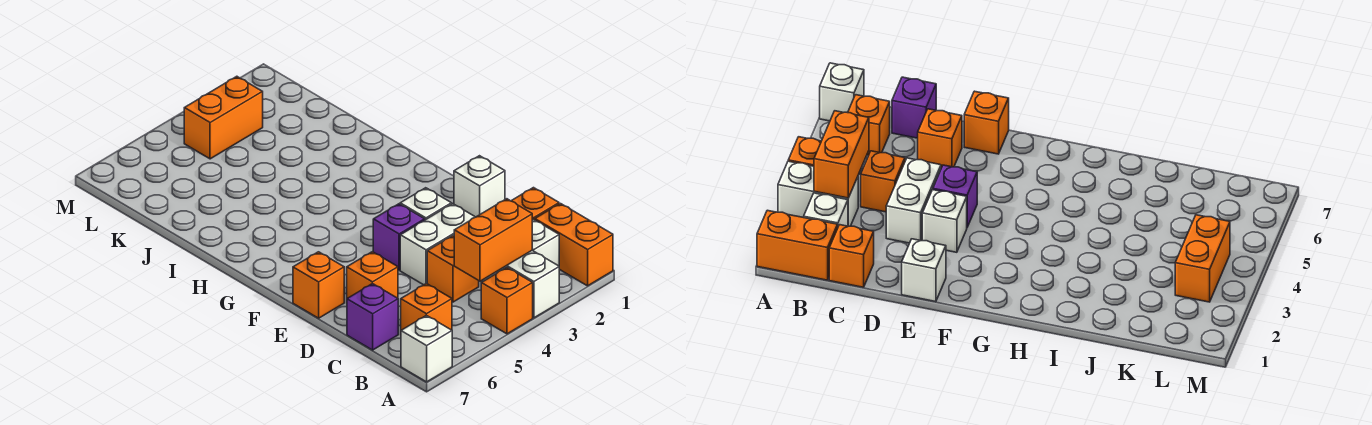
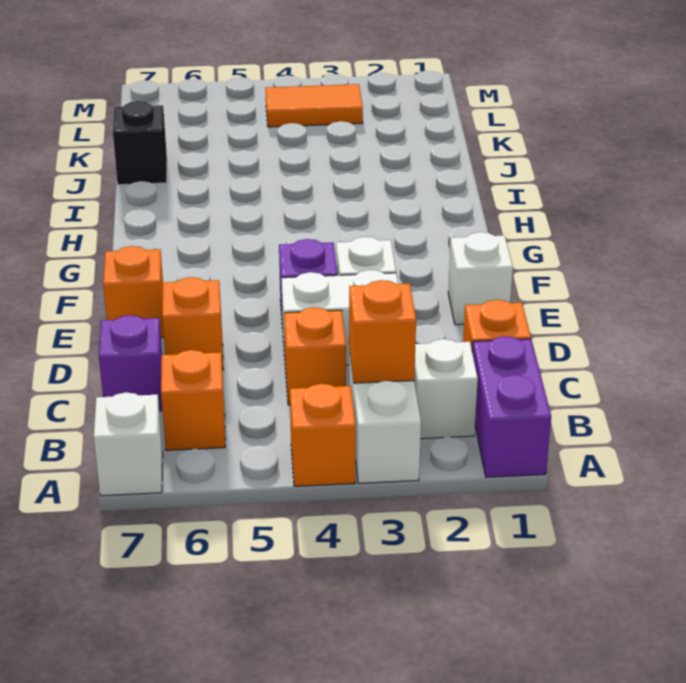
orange 1x2 brick [535,204,613,286] -> purple 1x2 brick [472,336,551,477]
orange 1x2 brick [454,199,532,281] -> orange 1x1 brick [349,280,416,383]
none -> black 1x1 brick [113,101,167,185]
orange 1x2 brick [184,76,263,159] -> orange 1x2 tile [265,84,363,127]

